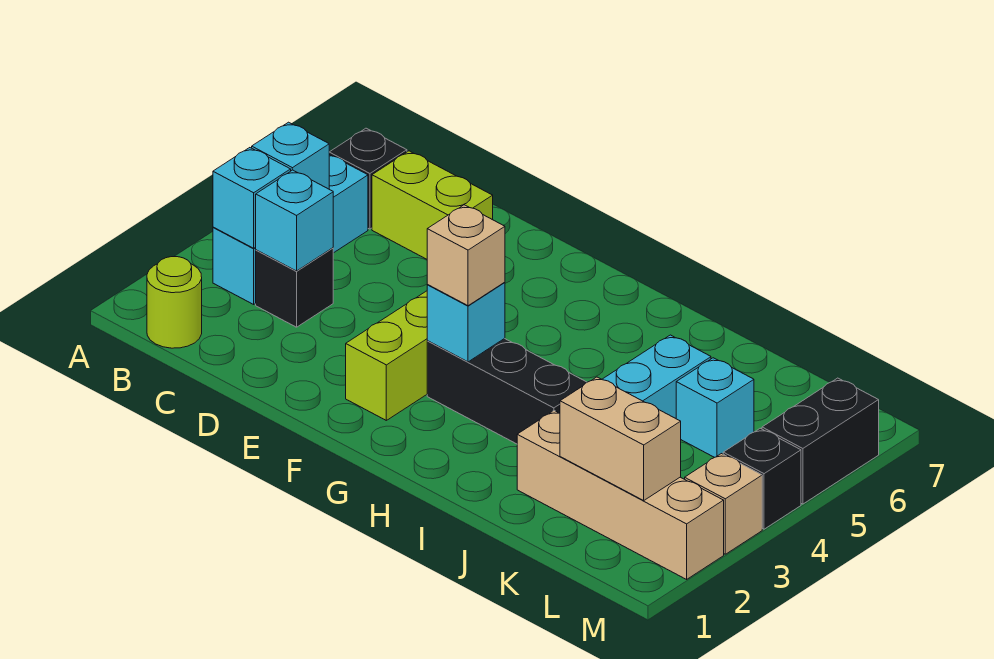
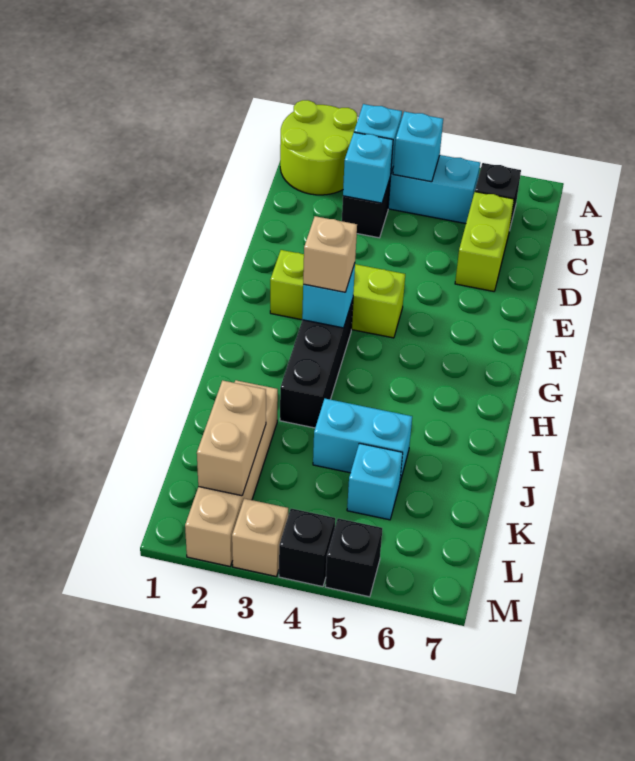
lime 1x1 round brick [147,257,202,348] -> lime 2x2 round brick [280,100,357,195]
black 1x2 brick [762,378,879,504] -> black 1x1 brick [325,518,382,597]

